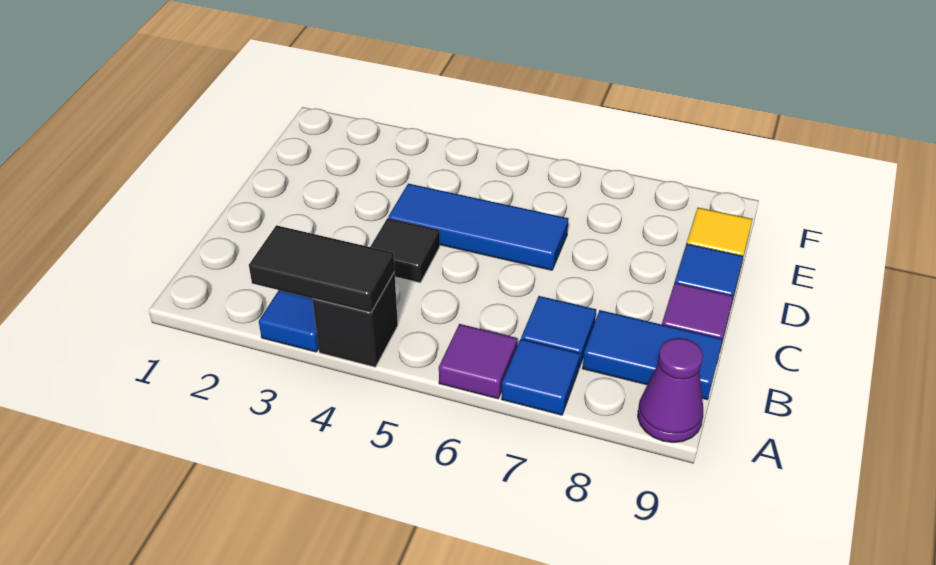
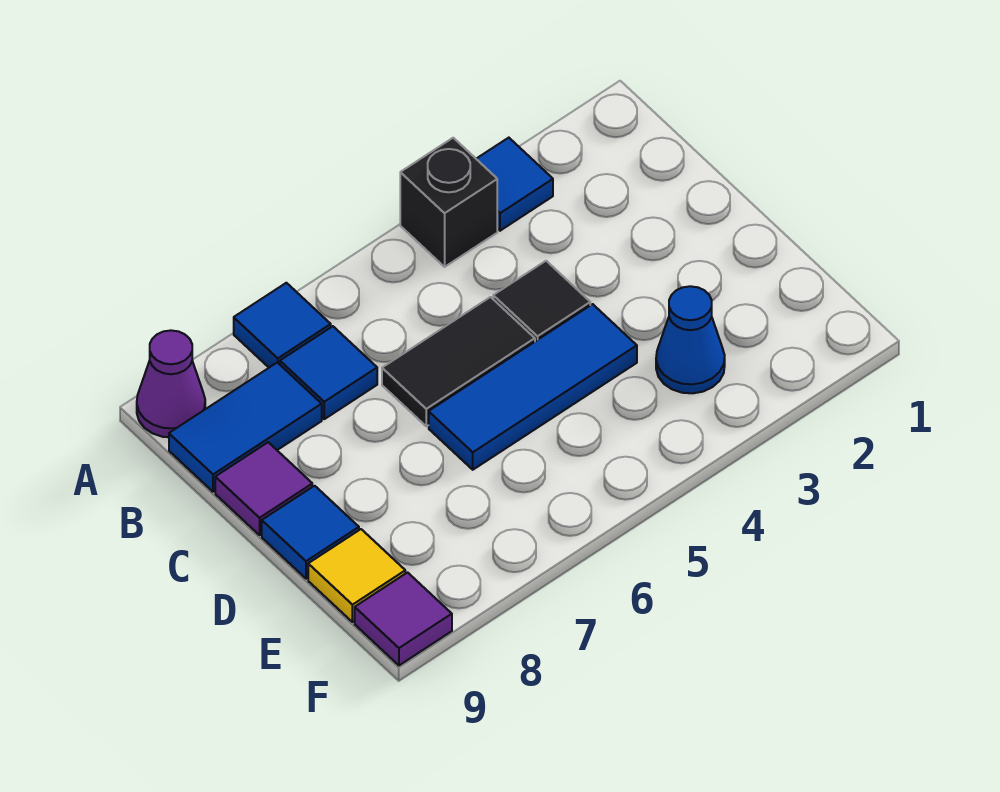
black 1x2 tile [249,225,395,313] -> black 1x2 tile moved to [382,297,535,426]
purple 1x1 tile [439,324,518,399] -> purple 1x1 tile moved to [355,573,452,665]
none -> blue 1x1 cone [656,286,725,393]

